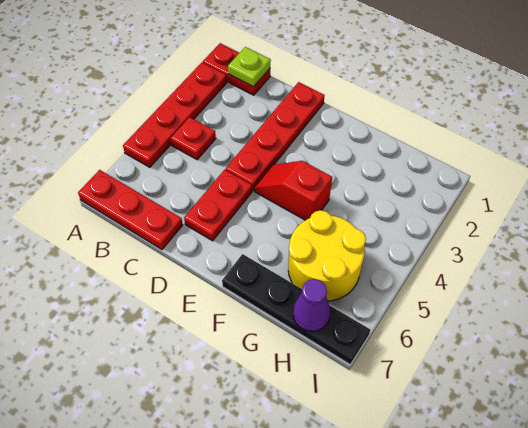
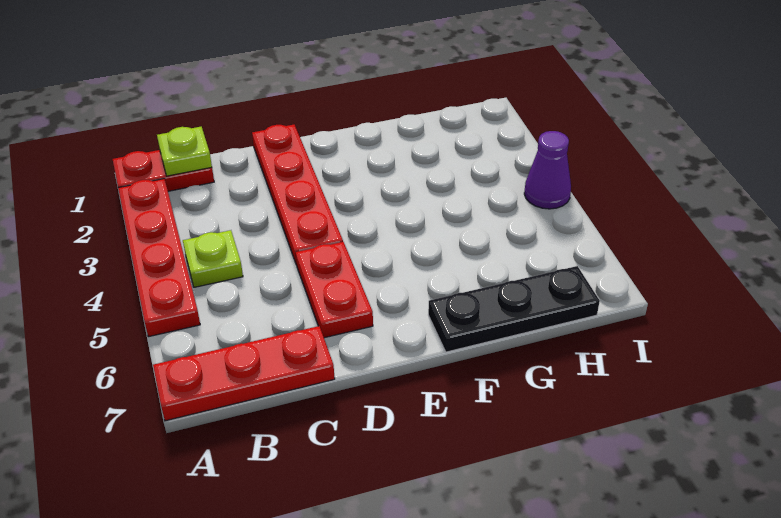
red 1x1 plate [170,117,216,160] -> lime 1x1 plate [183,230,243,287]
red 1x2 slope [254,161,332,220] -> none
black 1x4 plate [222,254,370,364] -> black 1x3 plate [428,266,600,352]
yellow 2x2 round brick [288,210,366,301] -> none
purple 1x1 cone [293,279,330,331] -> purple 1x1 cone moved to [524,131,571,209]

